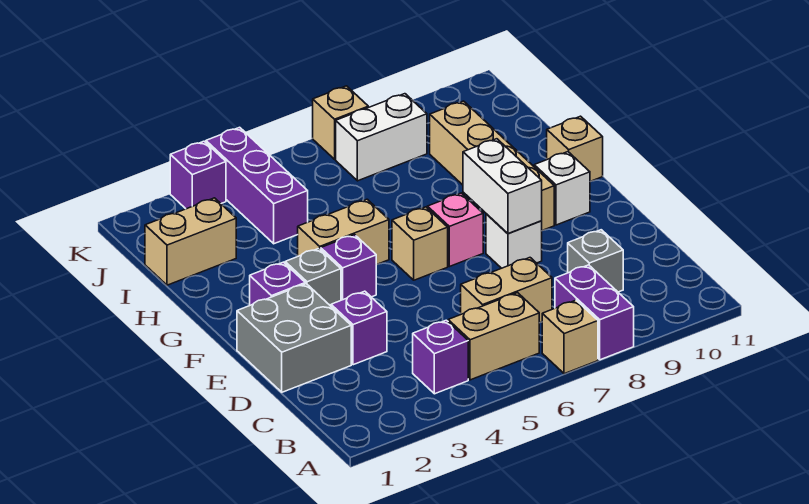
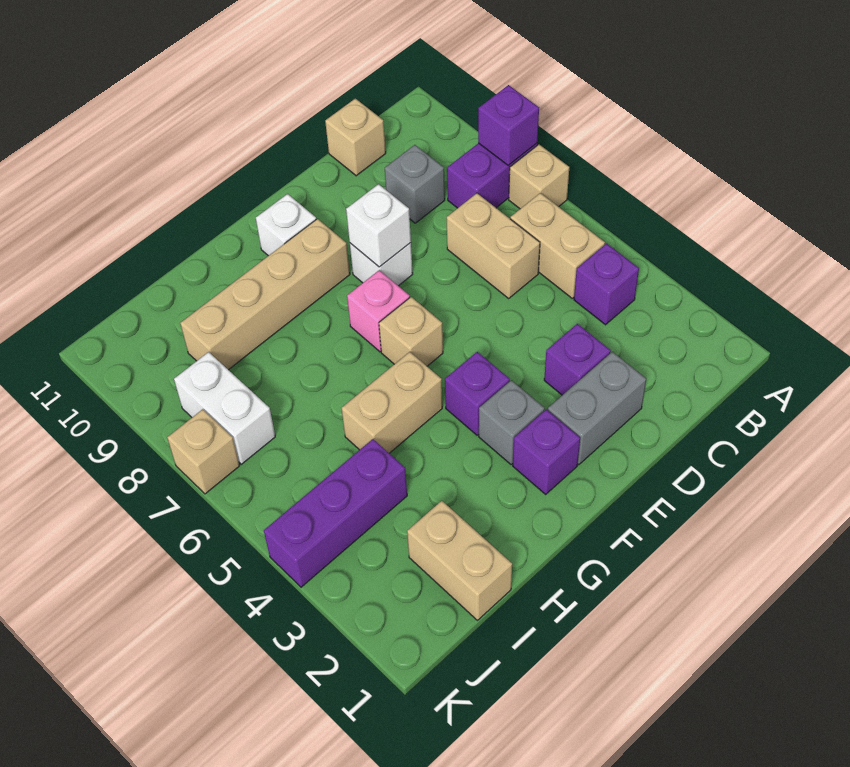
grey 2x2 brick [237,284,351,392] -> grey 1x2 brick [548,352,646,465]
white 1x2 brick [463,139,542,233] -> white 1x1 brick [346,184,411,267]
tan 1x2 brick [298,199,389,265] -> tan 1x2 brick turned to [342,352,442,453]
tan 1x1 brick [547,116,603,181] -> tan 1x1 brick moved to [325,98,386,176]
purple 1x1 brick [170,141,226,209] -> purple 1x1 brick moved to [478,85,539,165]

